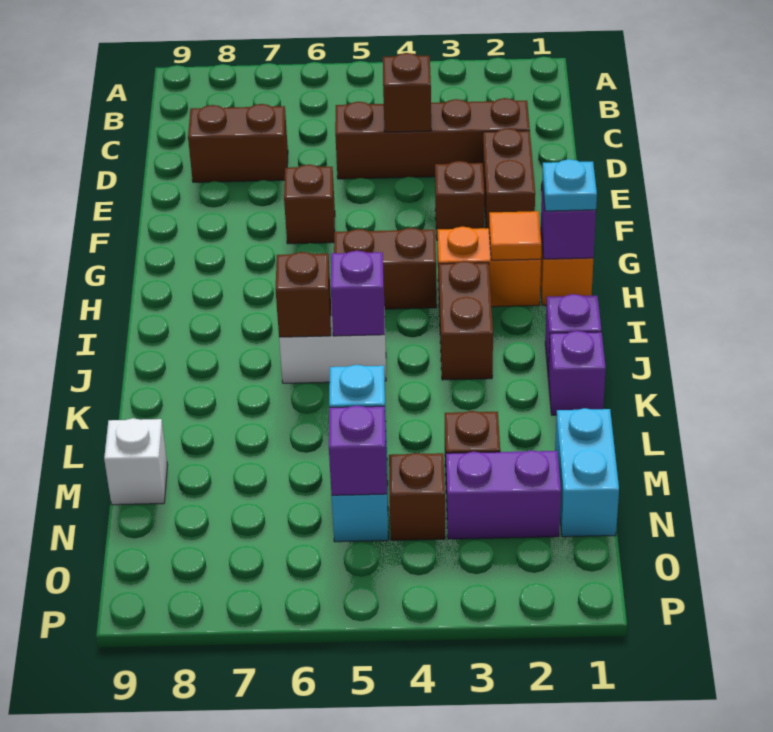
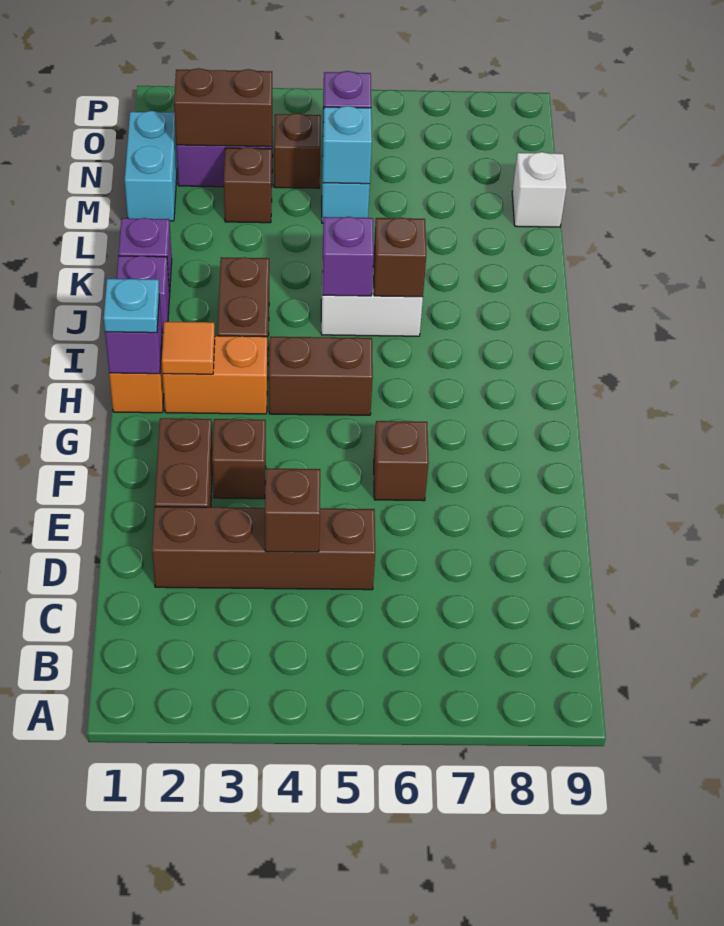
brown 1x2 brick [188,104,288,182] -> brown 1x2 brick moved to [174,68,272,147]

